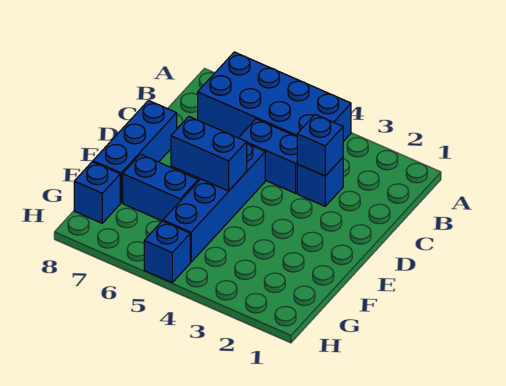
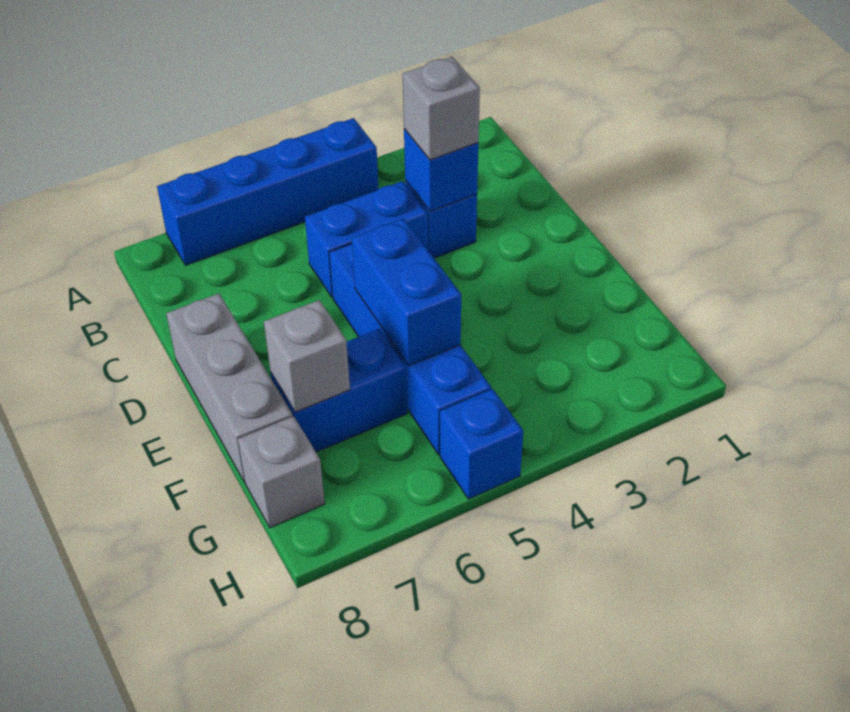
blue 2x4 brick [198,52,351,142] -> blue 1x4 brick [157,118,378,265]
none -> grey 1x1 brick [403,57,480,160]
blue 1x3 brick [93,101,177,203] -> grey 1x3 brick [166,294,293,482]
blue 1x2 brick [171,117,247,191] -> blue 1x2 brick turned to [352,219,461,366]
none -> grey 1x1 brick [264,300,350,412]
blue 1x1 brick [74,162,120,223] -> grey 1x1 brick [238,416,325,528]

